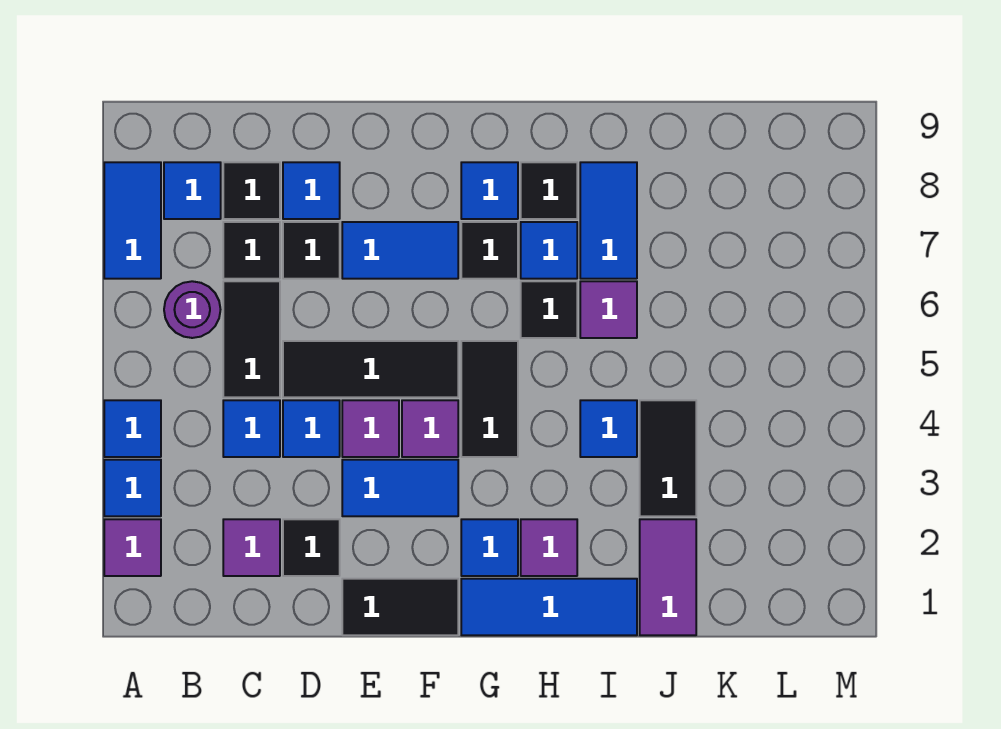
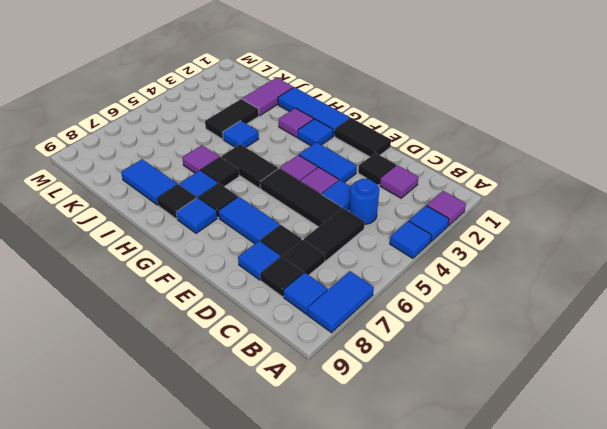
purple 1x1 round brick [164,281,221,338] -> none
blue 1x1 tile [223,400,280,457] -> blue 1x1 round brick [349,178,379,224]
black 1x2 tile [461,341,518,457] -> black 1x2 tile turned to [221,144,278,188]
blue 1x2 tile [580,162,637,279] -> blue 1x2 tile turned to [121,159,178,205]

